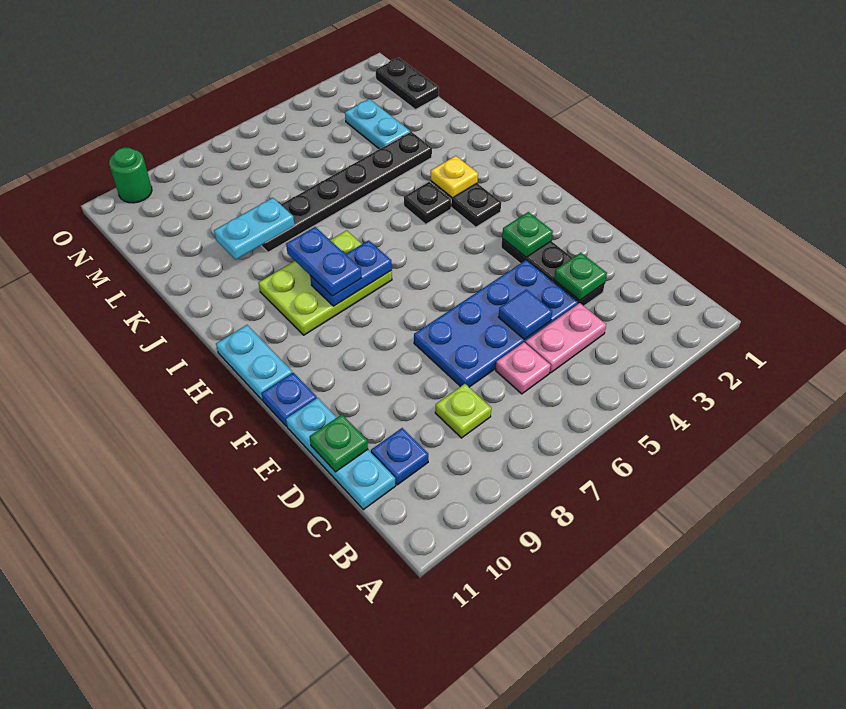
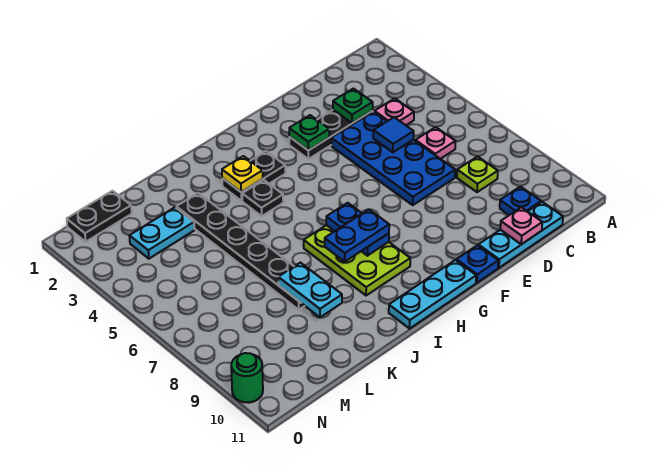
pink 1x2 plate [525,303,606,373] -> pink 1x1 plate [375,98,414,125]
green 1x1 plate [310,415,368,472] -> pink 1x1 plate [500,207,542,244]
cyan 1x2 plate [216,325,292,400] -> cyan 1x3 plate [389,260,476,329]

